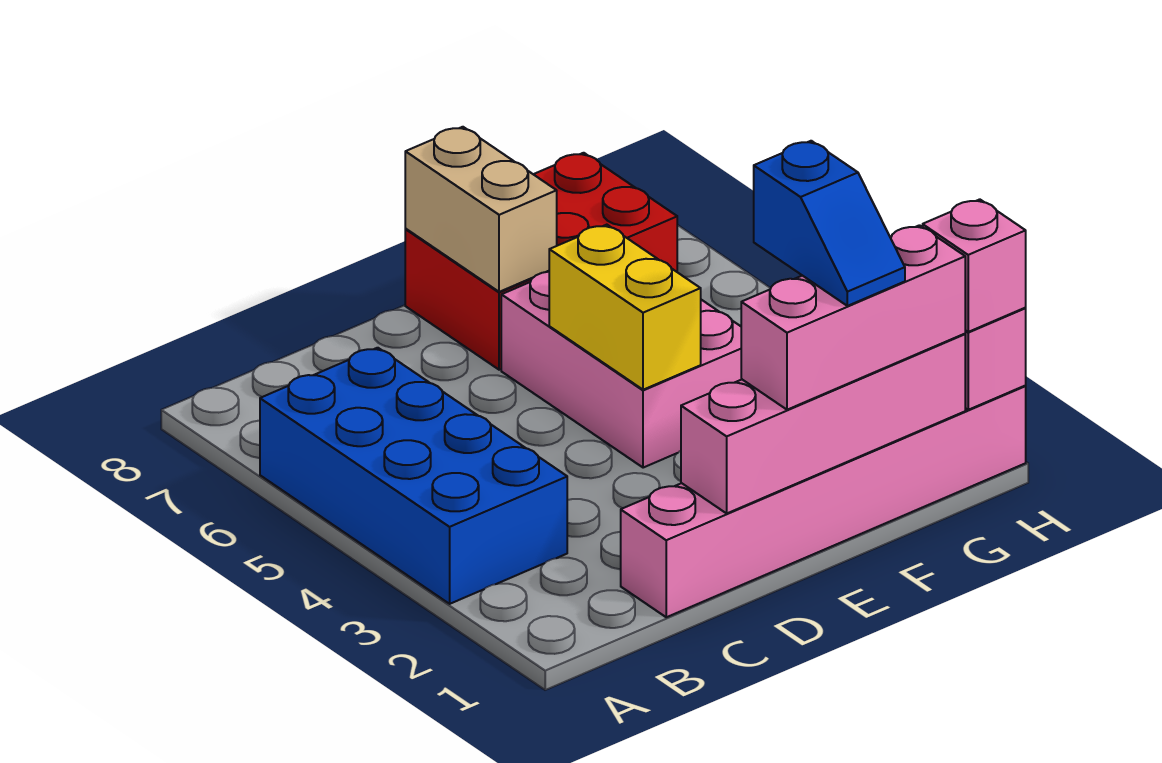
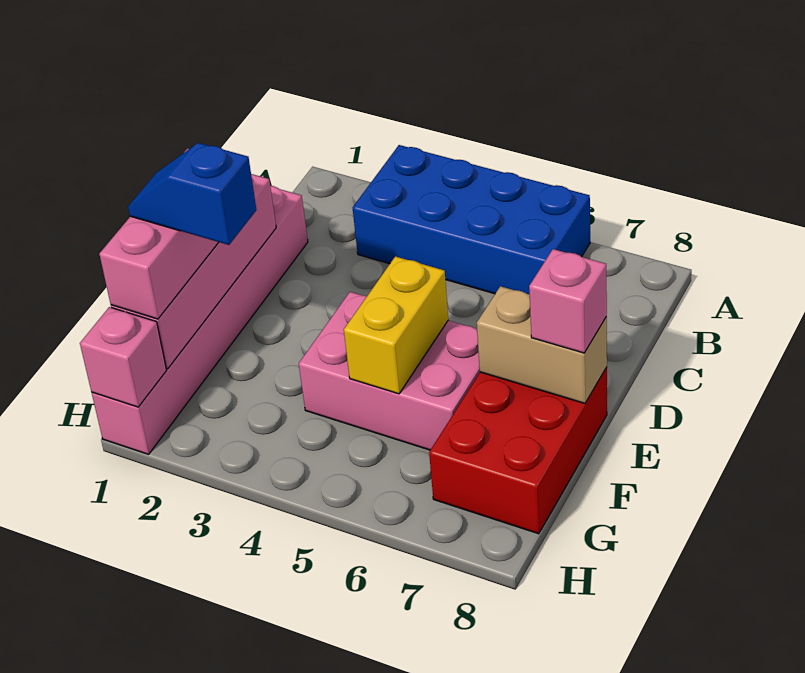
yellow 1x2 brick [549,225,701,390] -> yellow 1x2 brick turned to [344,256,448,394]
pink 1x1 brick [923,199,1026,332] -> pink 1x1 brick moved to [529,249,607,353]

